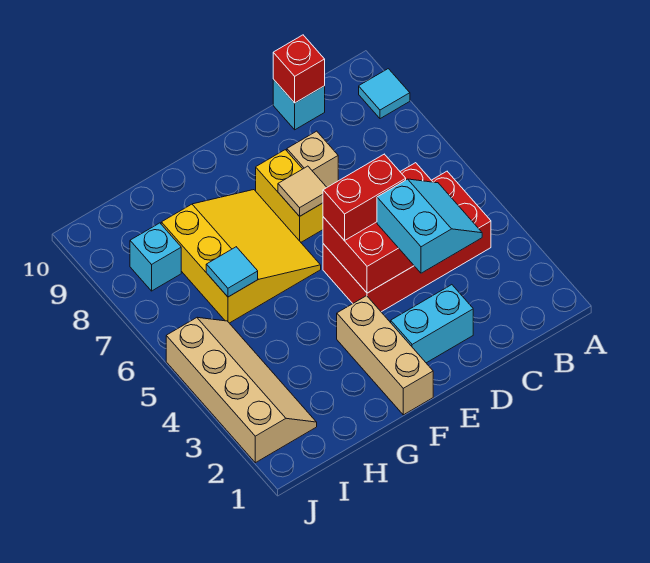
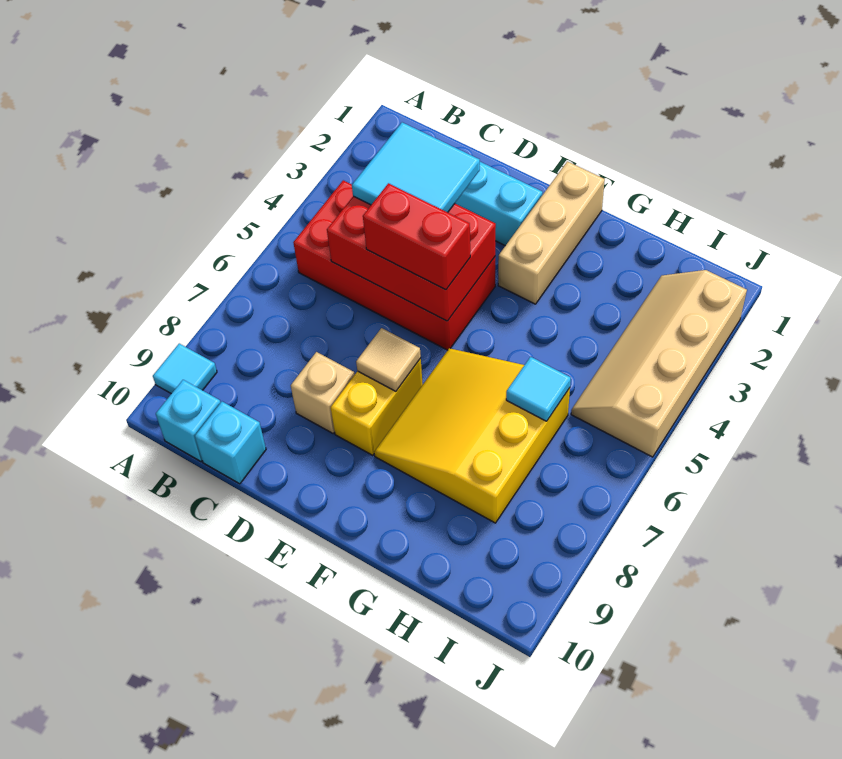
cyan 2x2 slope [377,179,482,273] -> cyan 2x2 tile [352,122,480,212]
red 1x1 brick [273,35,325,103] -> none
cyan 1x1 brick [130,223,181,291] -> cyan 1x1 brick moved to [156,380,221,461]

